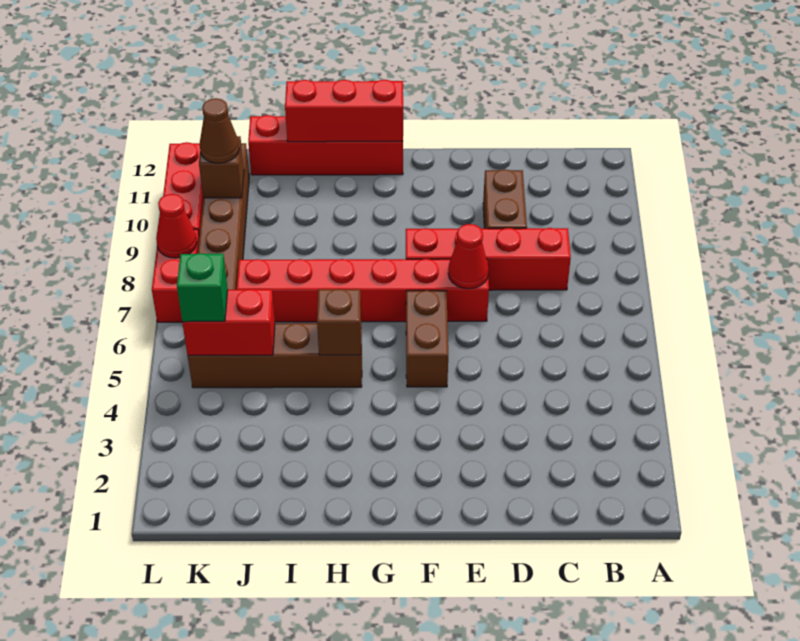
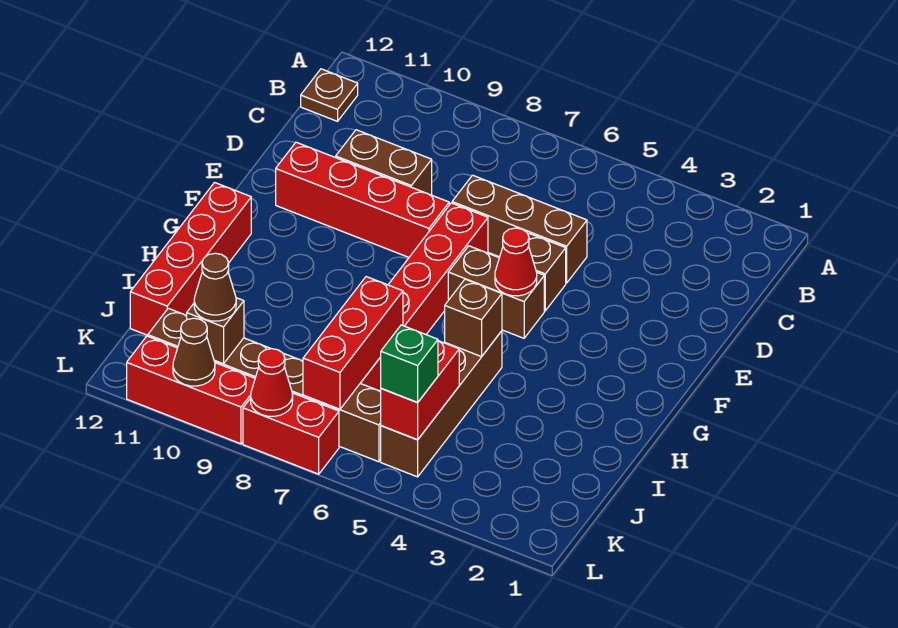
none -> brown 1x1 plate [301,69,358,121]
red 1x4 brick [406,228,571,290] -> red 1x4 brick turned to [276,142,449,257]
none -> brown 1x3 brick [452,175,587,283]
none -> brown 1x1 brick [528,234,566,311]
red 1x1 cone [448,224,489,289] -> red 1x1 cone moved to [495,228,537,296]
red 1x3 brick [285,80,403,142] -> red 1x3 brick moved to [303,277,403,409]
none -> brown 1x1 cone [173,318,215,386]

